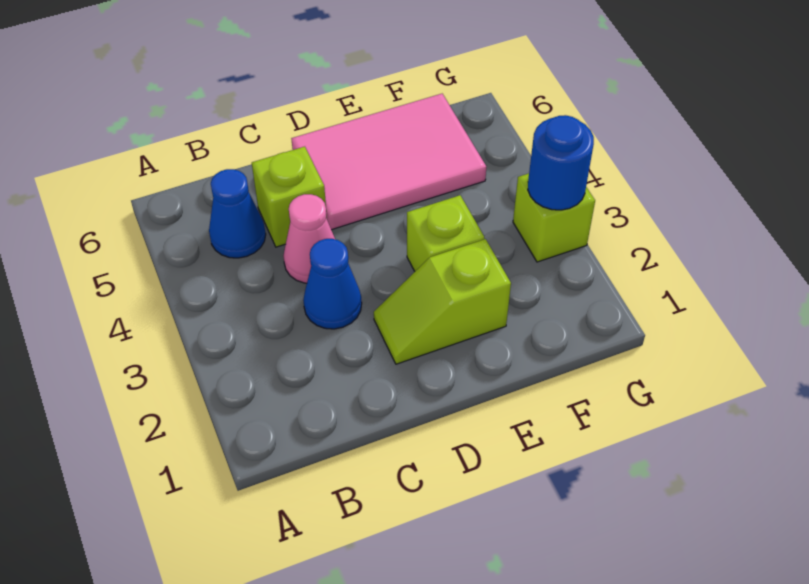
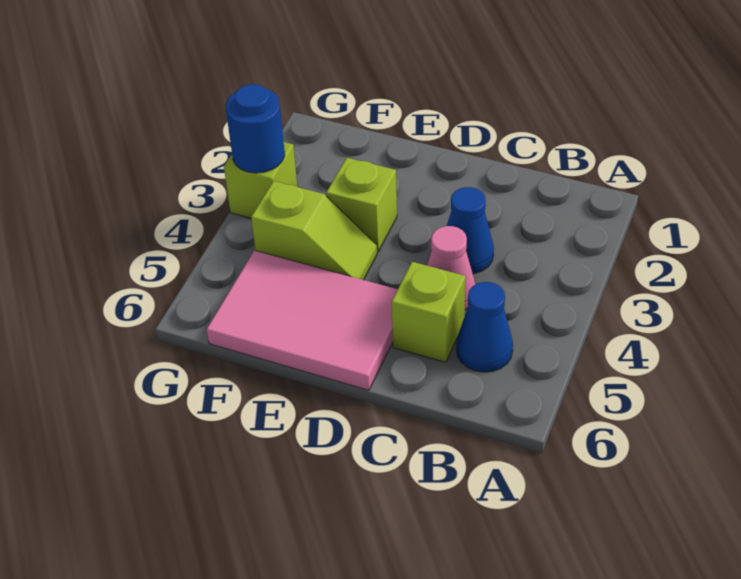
lime 1x2 slope [374,239,511,364] -> lime 1x2 slope moved to [251,181,377,280]

